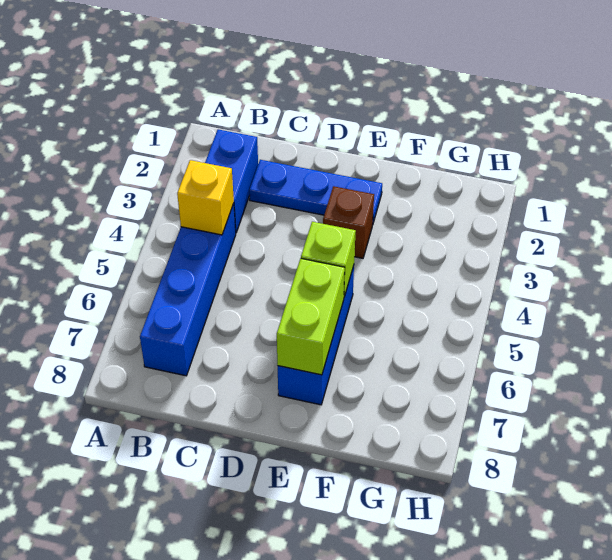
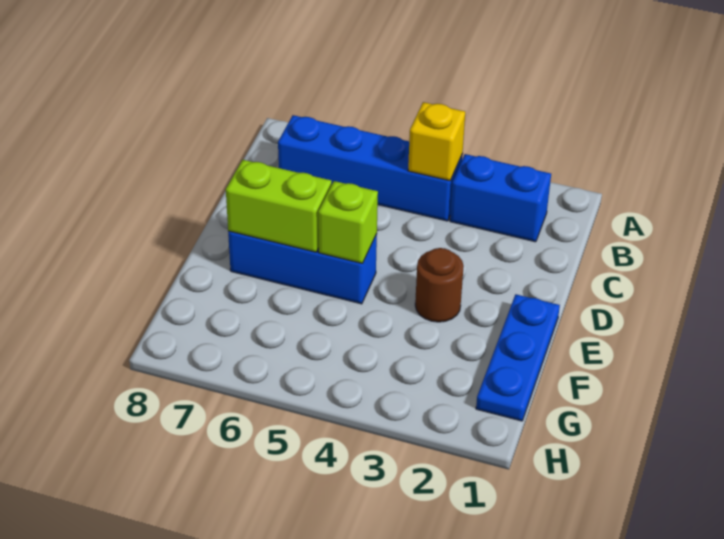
blue 1x3 plate [249,160,382,223] -> blue 1x3 plate moved to [476,294,560,421]
brown 1x1 brick [323,186,374,258] -> brown 1x1 round brick [415,248,464,322]

